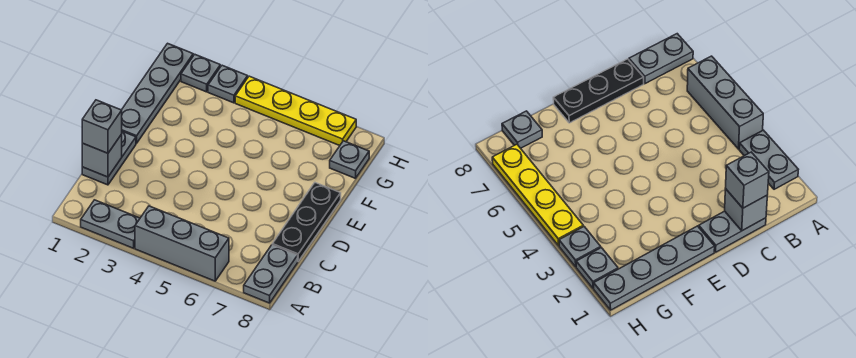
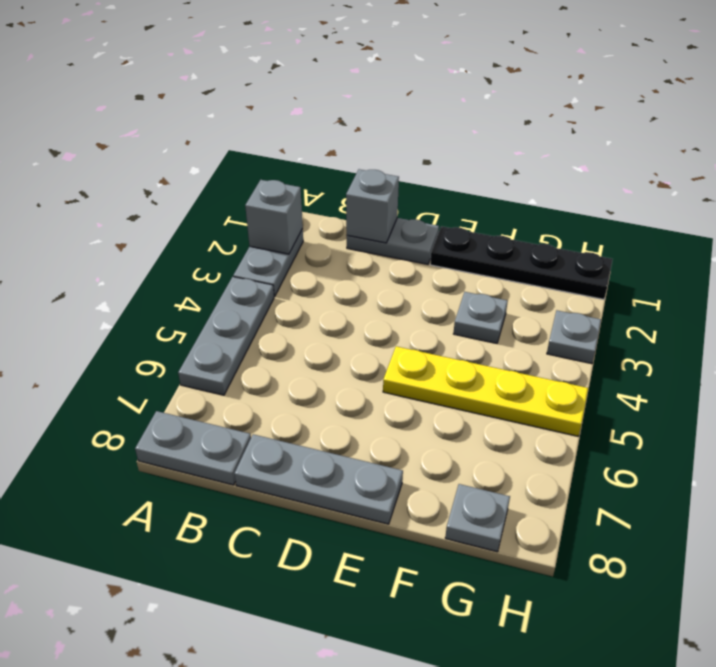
grey 1x3 brick [135,206,229,281] -> grey 1x3 plate [178,277,274,395]
grey 1x1 brick [82,100,122,153] -> grey 1x1 brick moved to [245,180,303,254]
black 1x3 plate [272,183,341,261] -> grey 1x3 plate [234,434,403,524]
grey 1x4 plate [122,43,193,143] -> black 1x4 plate [430,226,613,299]
grey 1x1 plate [181,54,220,92] -> grey 1x1 plate moved to [454,292,508,343]
yellow 1x4 plate [235,76,356,146] -> yellow 1x4 plate turned to [383,346,588,436]

